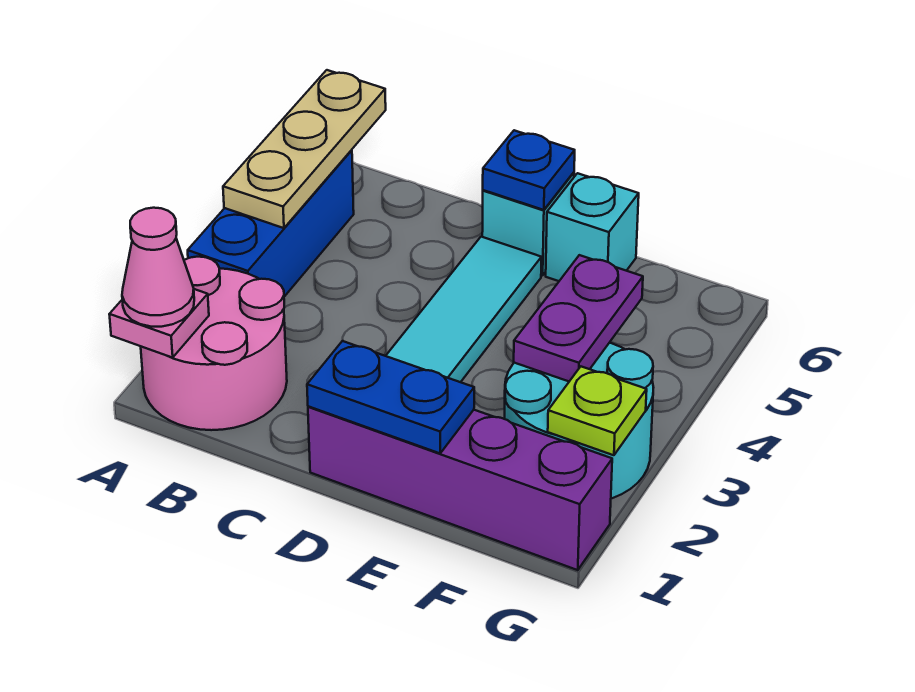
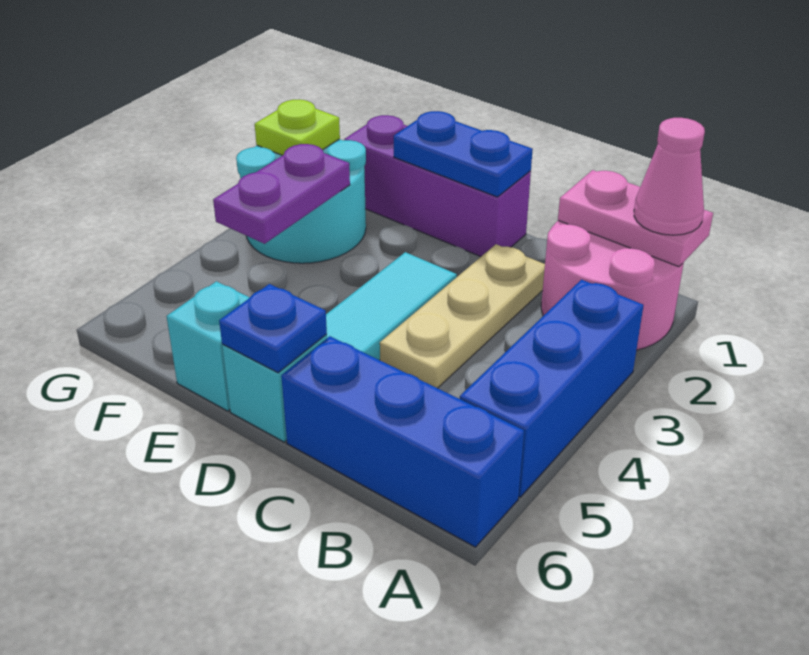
pink 1x1 plate [109,289,209,358] -> pink 1x2 plate [558,170,713,267]
tan 1x3 plate [223,70,386,228] -> tan 1x3 plate moved to [380,244,545,388]
none -> blue 1x3 brick [281,336,524,547]
purple 1x4 brick [308,406,612,570] -> purple 1x3 brick [344,115,531,257]

